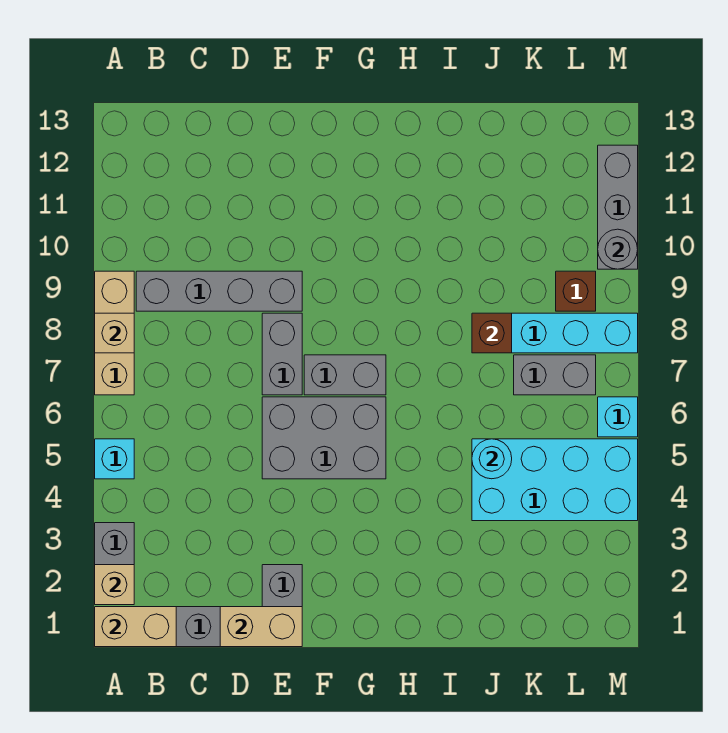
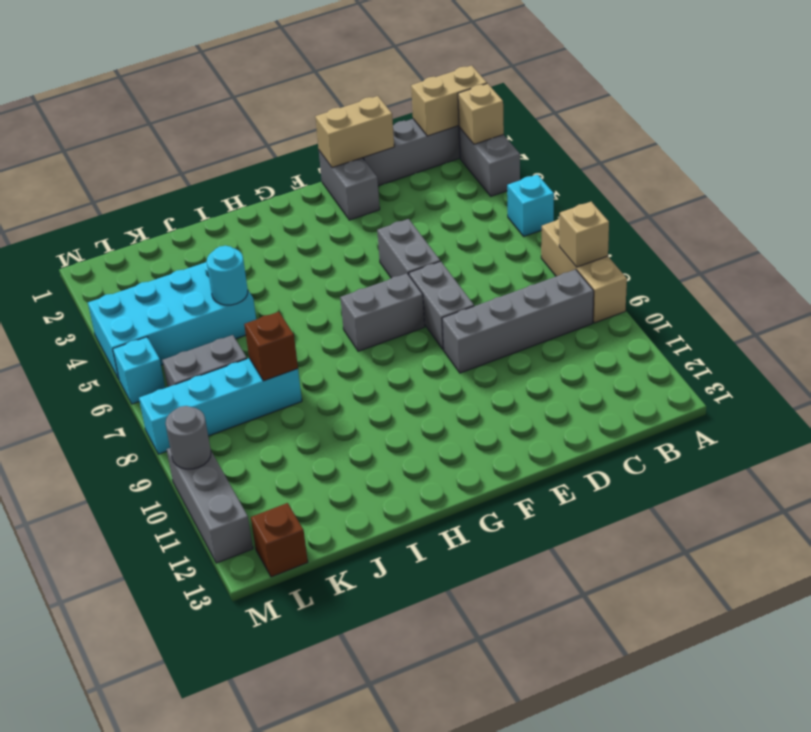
grey 2x3 brick [262,397,386,479] -> grey 1x2 brick [377,219,440,278]
brown 1x1 brick [556,271,596,311] -> brown 1x1 brick moved to [251,503,308,577]

